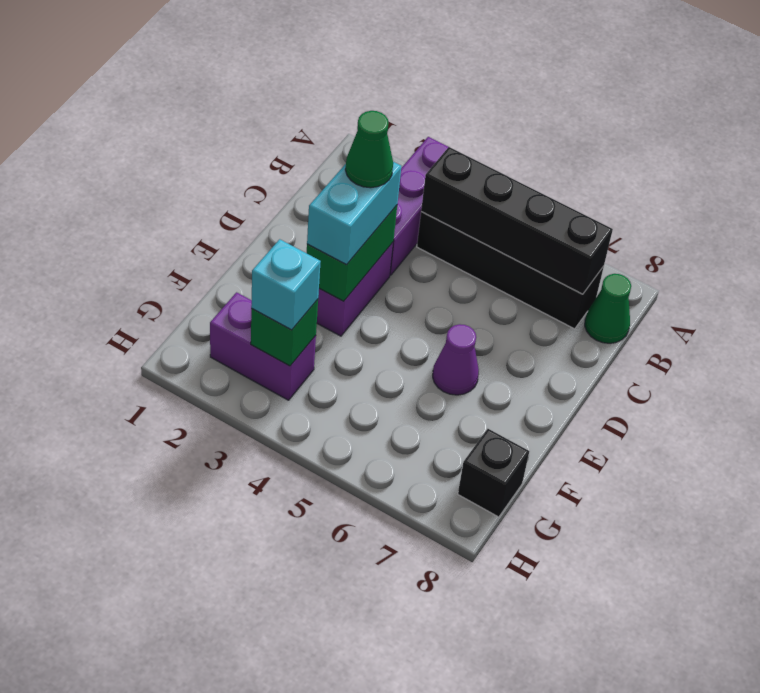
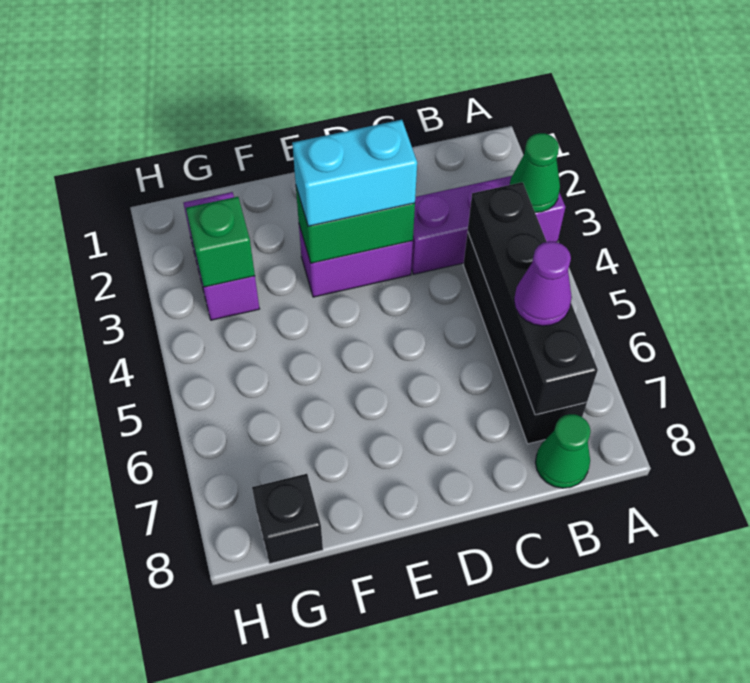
green 1x1 cone [345,111,393,188] -> green 1x1 cone moved to [510,133,560,212]
purple 1x1 cone [433,324,479,395] -> purple 1x1 cone moved to [514,241,572,326]
cyan 1x1 brick [251,239,321,330] -> none

